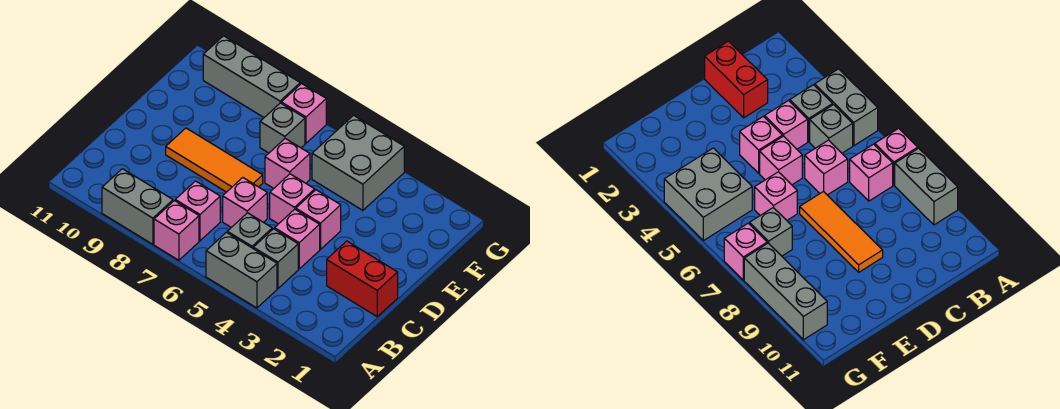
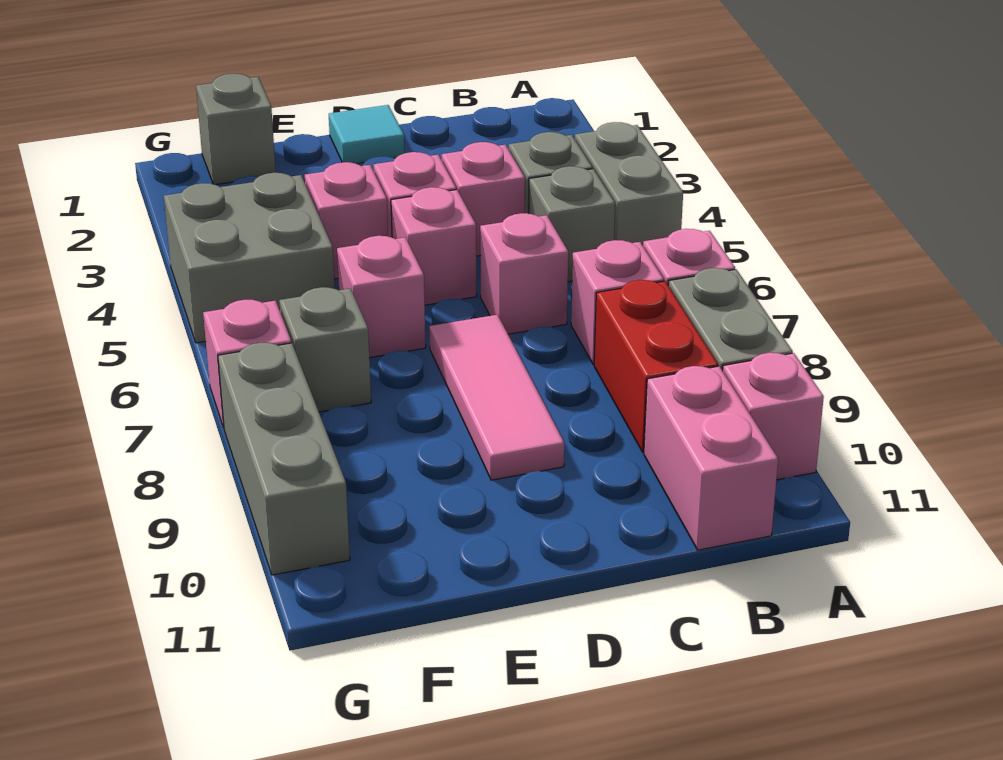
none -> pink 1x1 brick [723,353,824,480]
none -> pink 1x2 brick [644,366,778,550]
red 1x2 brick [327,241,398,316] -> red 1x2 brick moved to [594,280,718,452]
none -> cyan 1x1 tile [329,105,404,164]
orange 1x3 tile [166,128,263,192] -> pink 1x3 tile [429,315,564,480]
none -> pink 1x1 brick [305,162,388,279]
none -> grey 1x1 brick [196,74,276,185]

